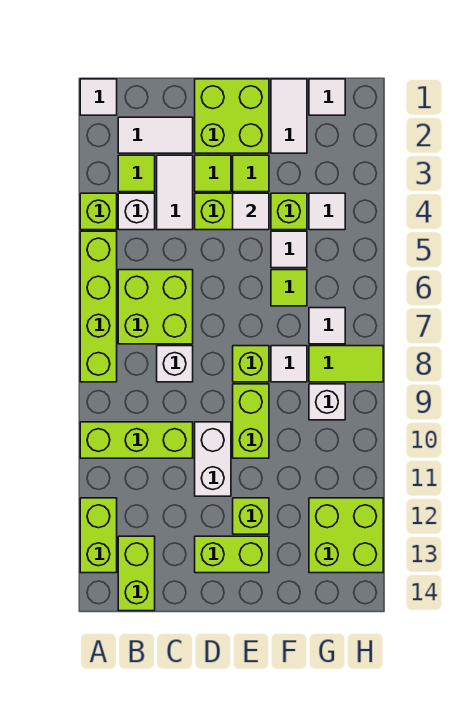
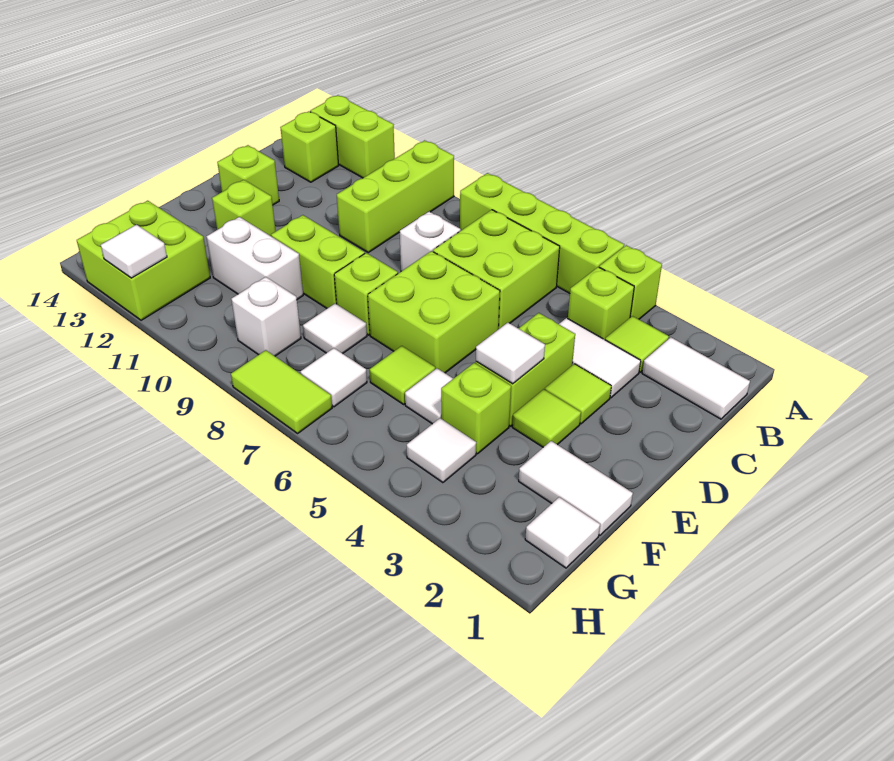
white 1x1 tile [80,79,117,115] -> white 1x1 tile moved to [101,225,167,278]
white 1x2 tile [118,117,193,153] -> white 1x2 tile turned to [642,337,750,419]
white 1x1 brick [118,193,155,230] -> lime 1x1 brick [568,267,634,340]
lime 1x2 brick [118,536,155,611] -> lime 1x1 brick [280,111,339,182]
lime 2x2 brick [195,79,269,153] -> lime 2x2 brick moved to [368,251,500,373]
white 1x2 brick [195,422,231,496] -> white 1x2 brick moved to [206,217,303,299]
lime 1x2 brick [195,536,269,573] -> lime 1x1 brick [217,145,279,205]
lime 1x2 tile [309,346,383,382] -> lime 1x2 tile turned to [231,350,332,433]

